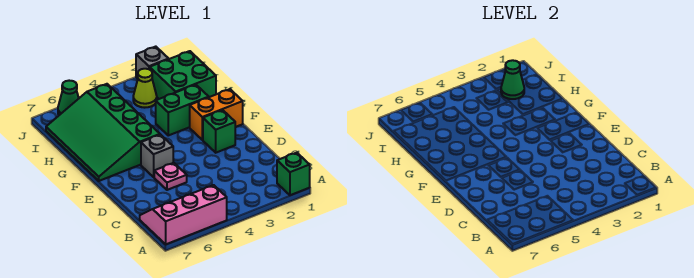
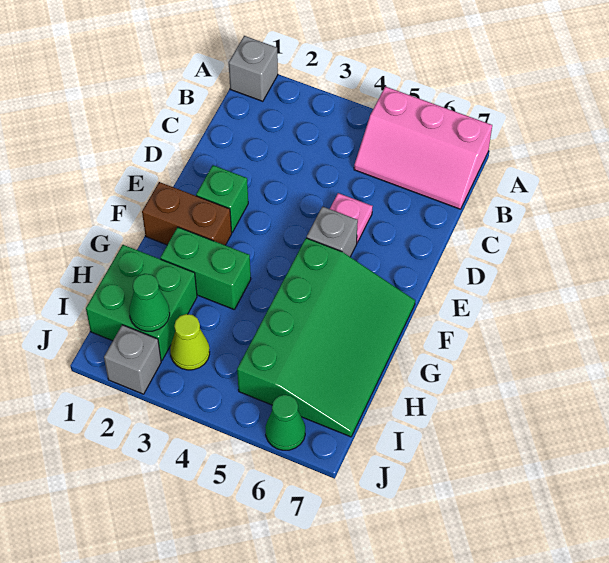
green 1x1 brick [277,153,310,195] -> grey 1x1 brick [229,36,278,101]
orange 1x2 brick [190,89,243,140] -> brown 1x2 brick [142,182,232,245]

